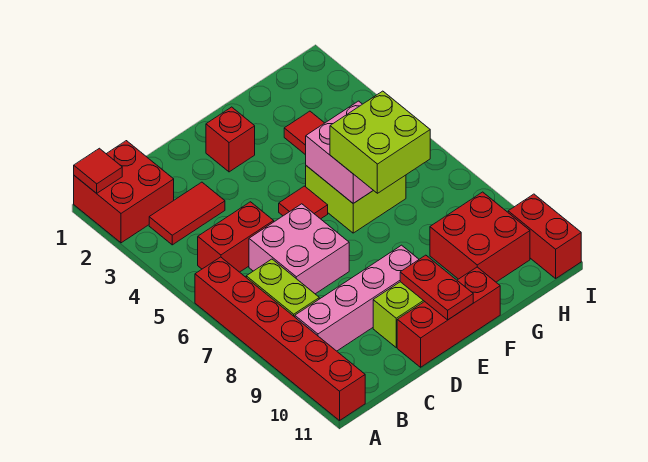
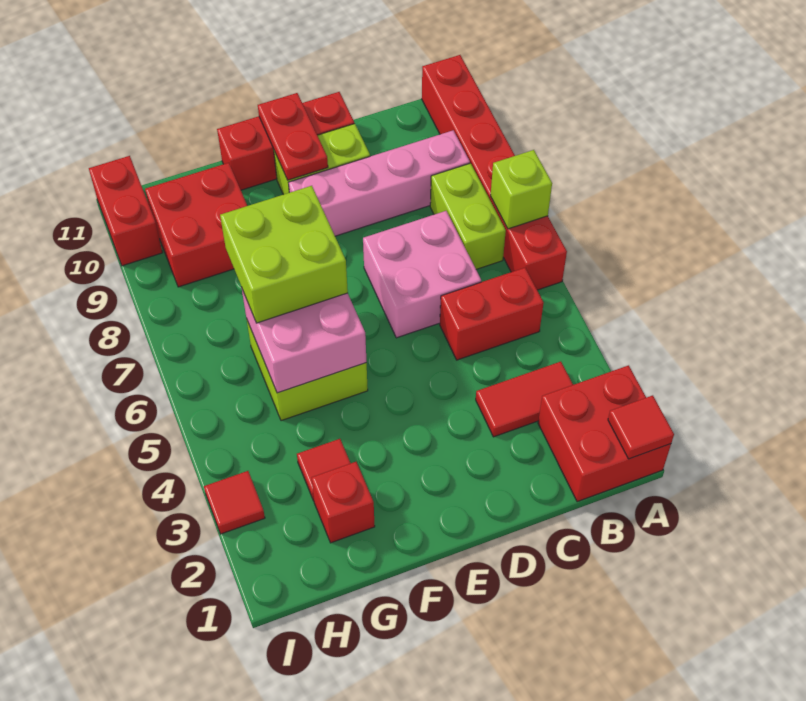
none -> lime 1x1 brick [491,150,552,229]
red 1x1 brick [206,107,255,172] -> red 1x1 brick moved to [312,462,375,543]
red 1x1 tile [279,186,328,219] -> red 1x1 tile moved to [204,471,265,534]

